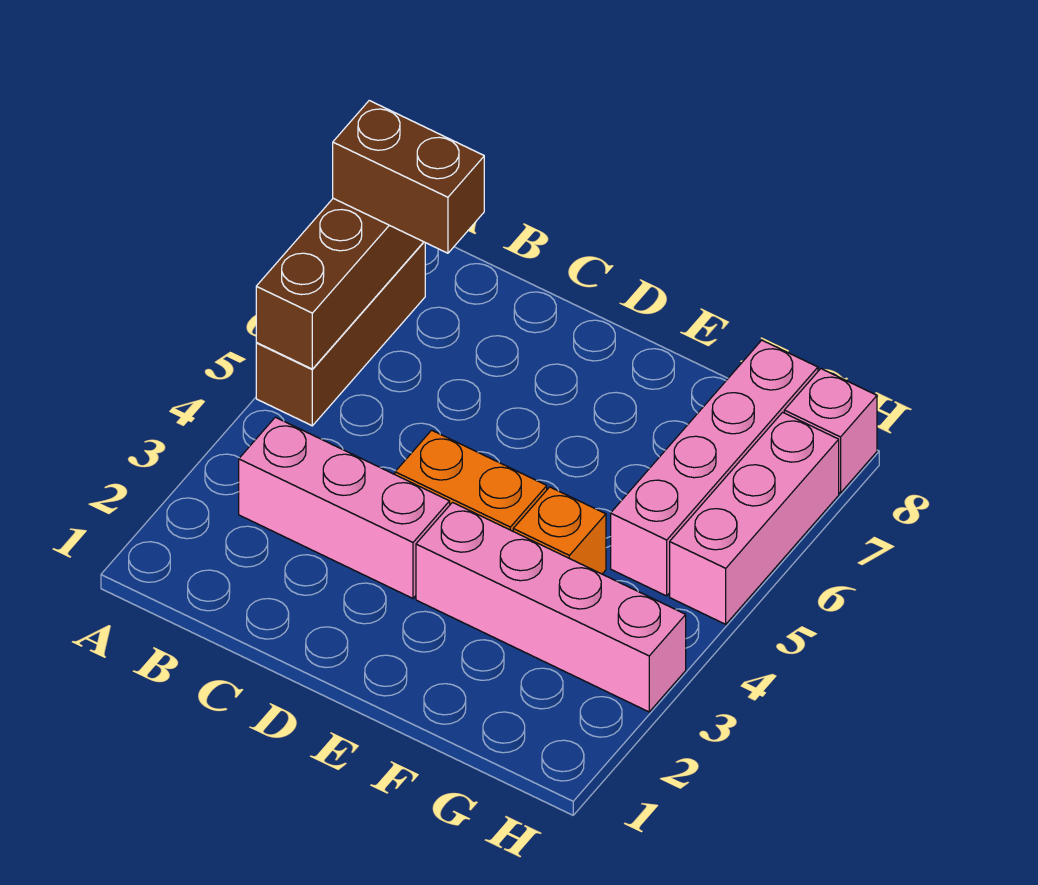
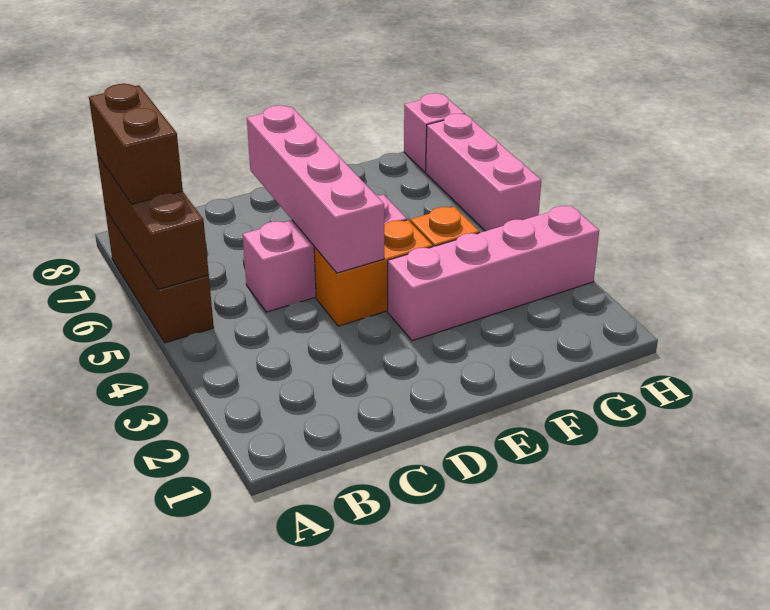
brown 1x2 brick [333,101,484,253] -> brown 1x2 brick turned to [89,84,183,204]
pink 1x3 brick [239,417,450,598] -> pink 1x3 brick moved to [243,195,407,312]
pink 1x4 brick [611,340,818,596] -> pink 1x4 brick moved to [247,106,384,273]

